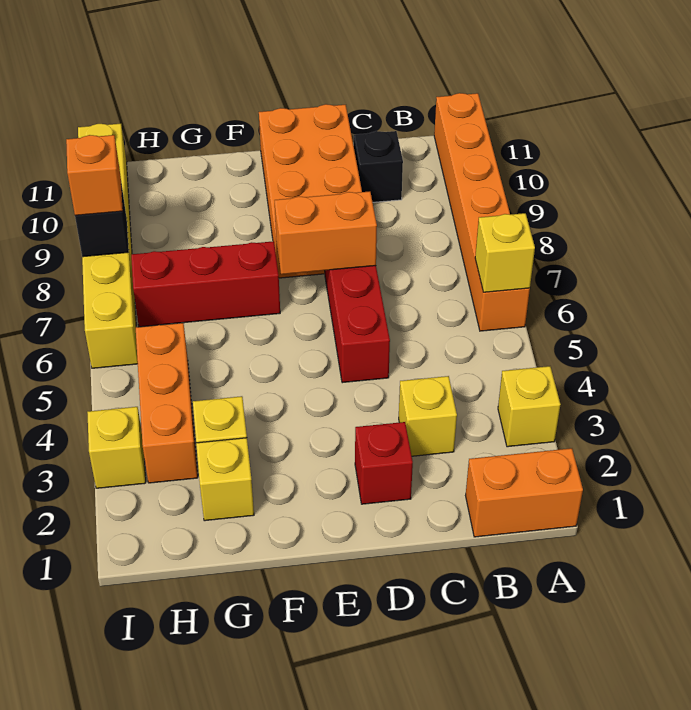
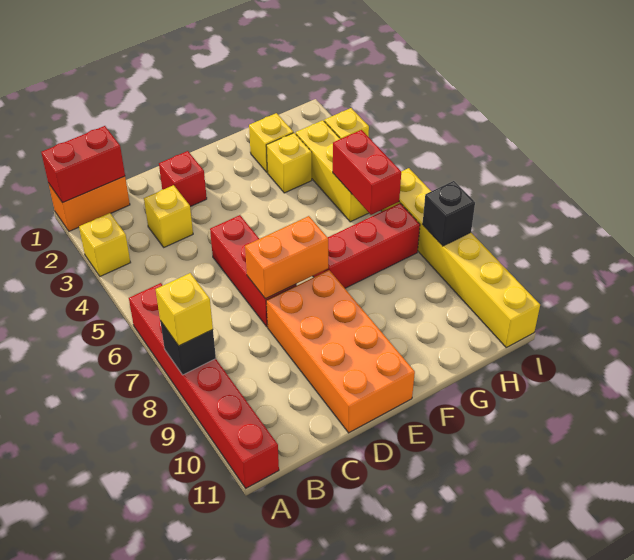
none -> red 1x2 brick [41,126,125,203]
orange 1x6 brick [434,93,530,331] -> red 1x6 brick [129,283,279,488]
yellow 1x1 brick [475,213,535,292] -> yellow 1x1 brick moved to [156,273,213,346]
black 1x1 brick [354,131,403,202] -> black 1x1 brick moved to [160,321,216,375]
orange 1x3 brick [136,323,198,483] -> yellow 1x3 brick [296,120,369,222]
none -> red 1x2 brick [333,130,401,215]
orange 1x1 brick [66,135,123,215] -> none

